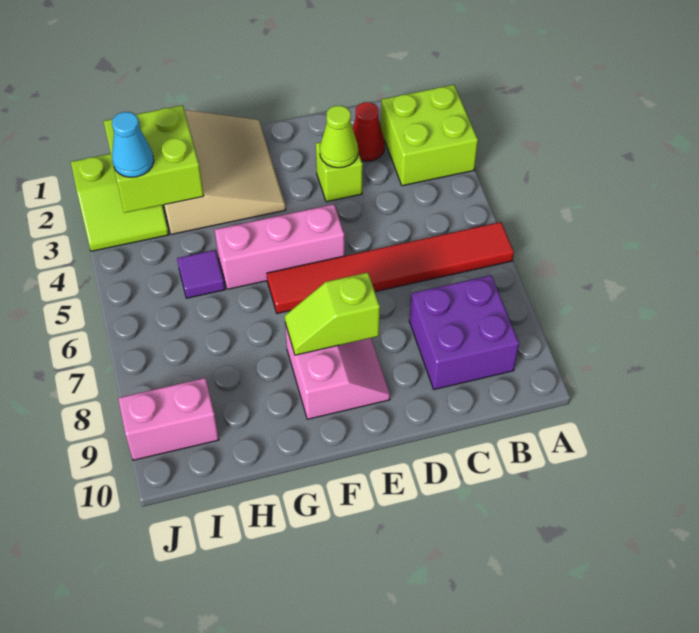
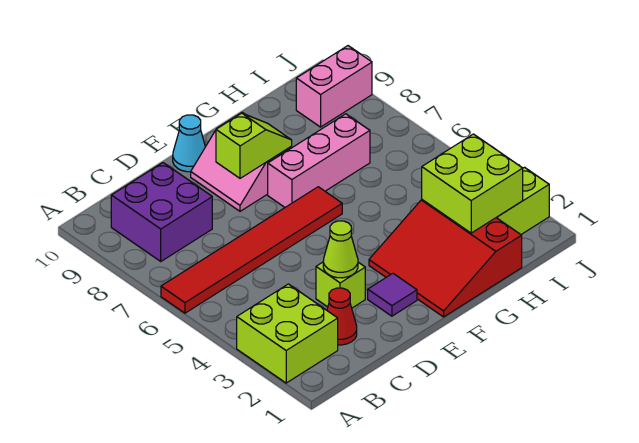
pink 1x3 brick [215,204,345,289] -> pink 1x3 brick moved to [268,114,370,207]
tan 3x3 slope [163,110,286,234] -> red 3x3 slope [369,200,522,317]
purple 1x1 tile [177,250,225,298] -> purple 1x1 tile moved to [368,274,417,316]
cyan 1x1 cone [112,112,154,177] -> cyan 1x1 cone moved to [173,115,205,172]

